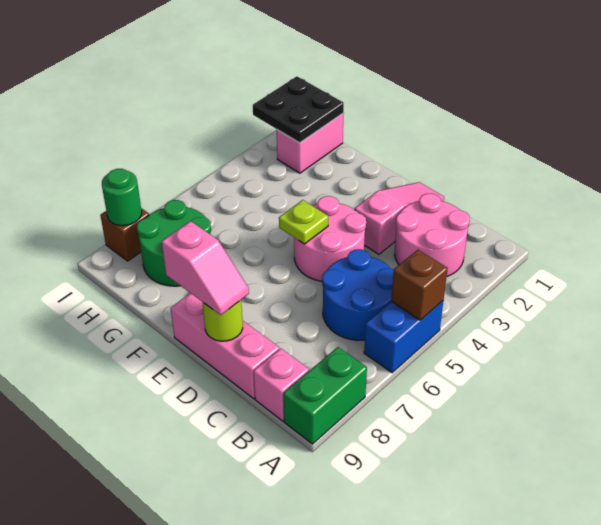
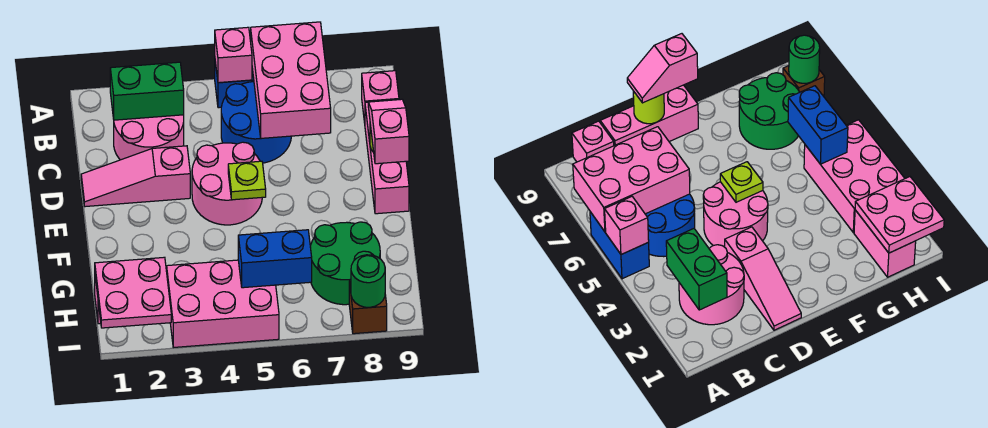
brown 1x1 brick [391,250,448,320] -> pink 1x1 brick [215,27,252,83]
none -> pink 2x3 brick [251,22,331,138]
green 1x2 brick [283,347,367,444] -> green 1x2 brick moved to [110,62,184,120]
black 2x2 plate [253,76,344,143] -> pink 2x2 plate [95,257,171,328]
none -> pink 2x3 brick [167,260,279,347]
none -> blue 1x2 brick [238,230,312,288]

